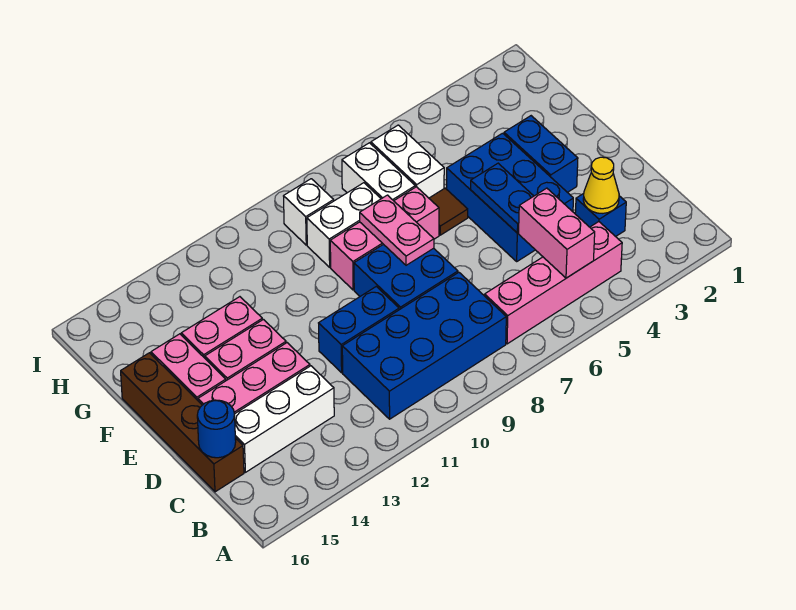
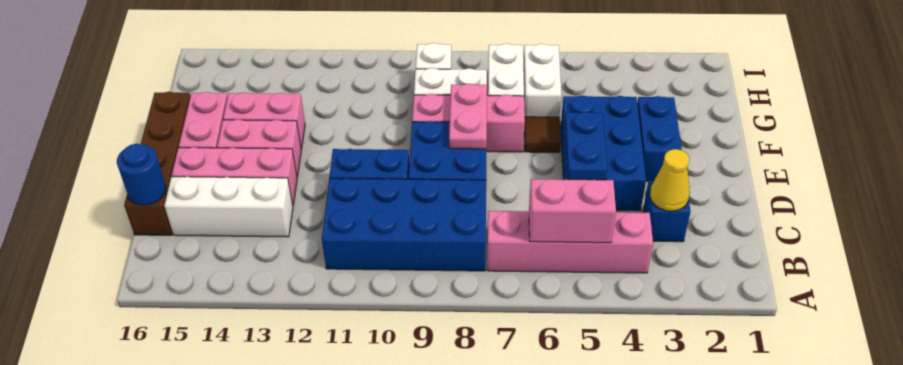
pink 1x2 brick [518,188,595,278] -> pink 1x2 brick turned to [529,179,616,243]

